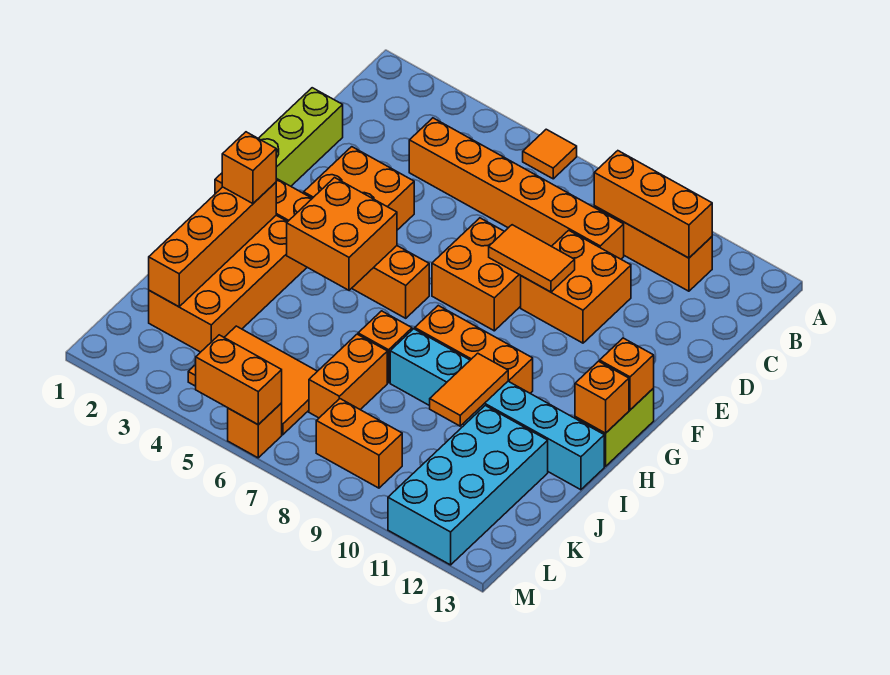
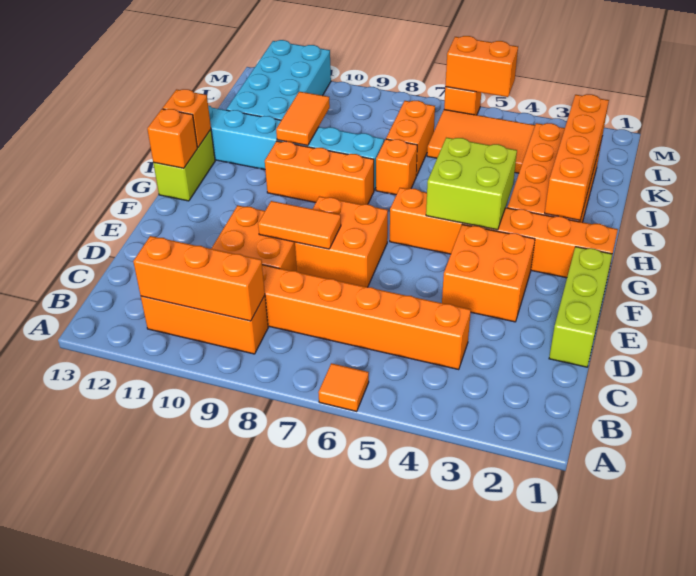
orange 2x2 brick [287,178,397,290] -> lime 2x2 brick [426,138,517,230]
orange 1x1 brick [222,132,276,204] -> none
orange 1x2 brick [316,399,402,488] -> none

